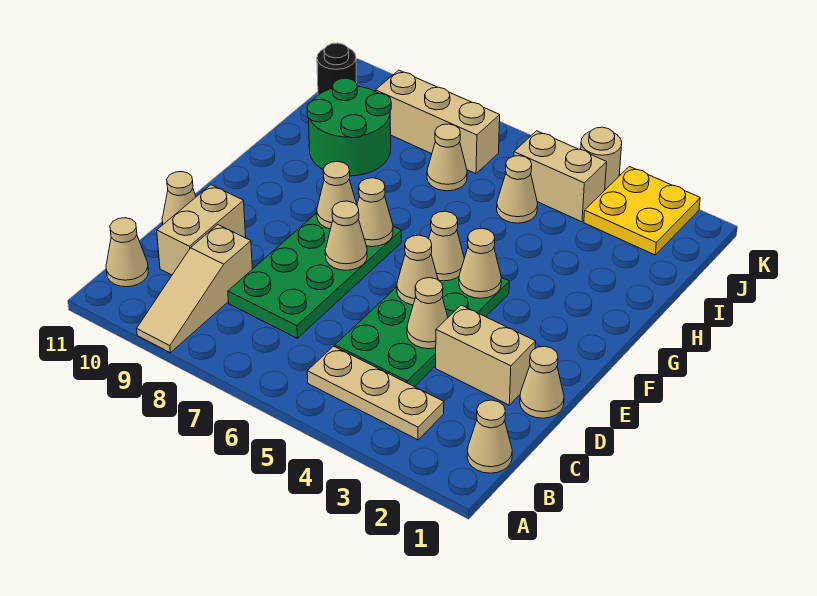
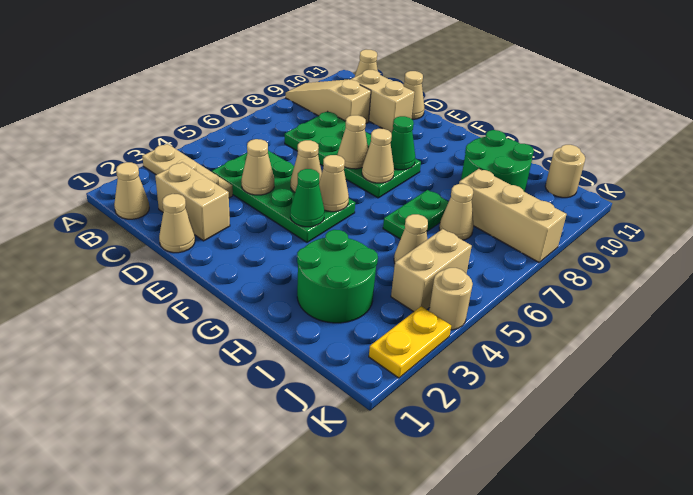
tan 1x3 plate [307,346,444,440] -> tan 1x3 plate turned to [142,144,233,198]
tan 1x2 brick [436,305,536,405] -> tan 1x2 brick turned to [155,162,230,241]
tan 1x1 cone [459,228,501,298] -> green 1x1 cone [290,169,324,227]
tan 1x1 cone [317,161,357,229] -> green 1x1 cone [390,116,415,170]
none -> green 2x2 round brick [297,230,378,323]
none -> green 1x2 plate [383,190,449,239]
yellow 2x2 plate [584,167,700,255] -> yellow 1x2 plate [369,306,451,378]
tan 1x3 brick [376,70,500,174] -> tan 1x3 brick turned to [459,169,567,262]
black 1x1 round brick [317,43,357,95] -> tan 1x1 round brick [545,145,585,198]

